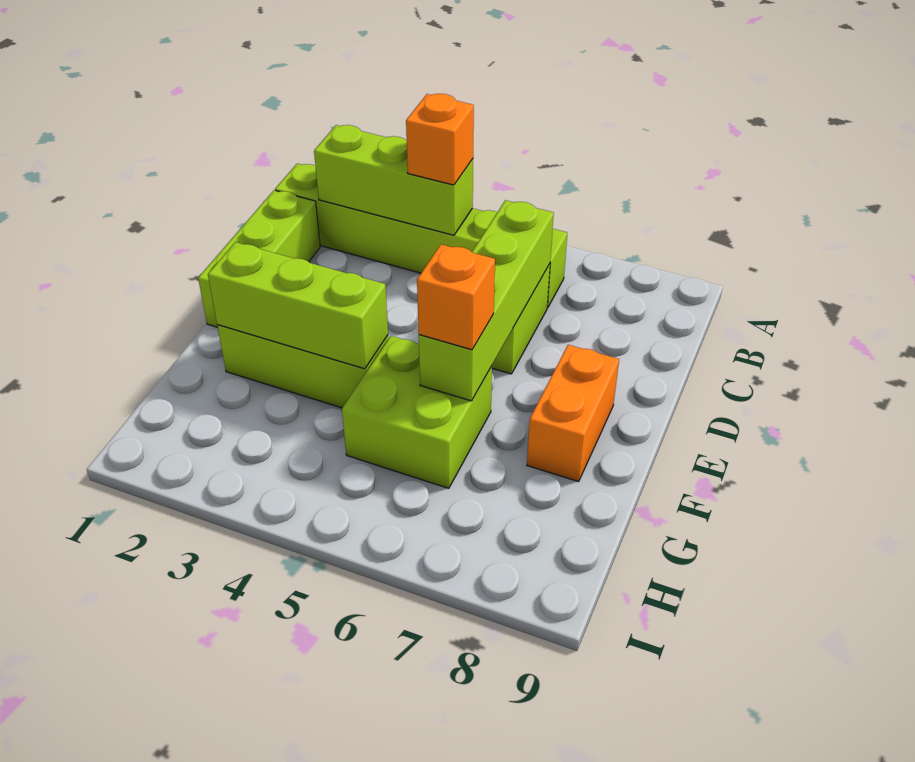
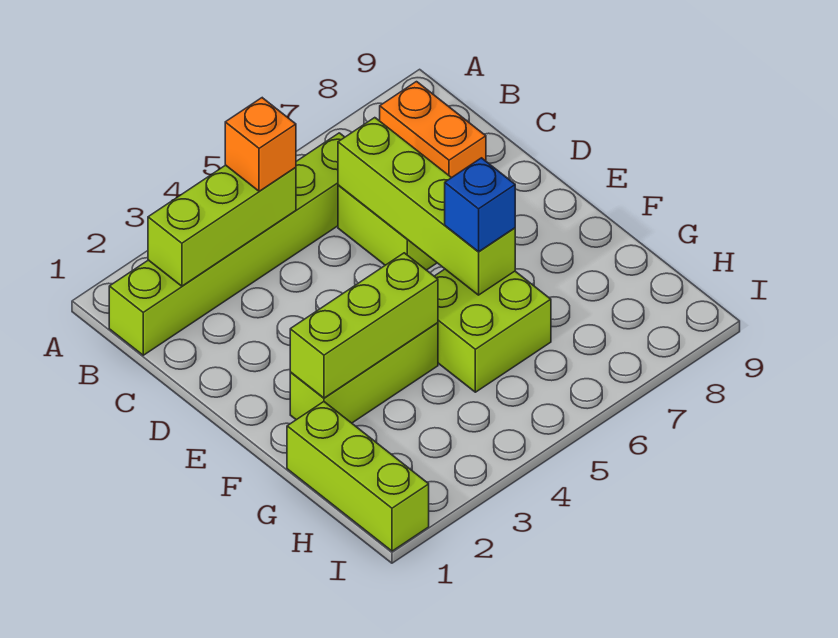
lime 1x3 brick [198,190,320,327] -> lime 1x3 brick moved to [287,402,429,551]
orange 1x2 brick [527,345,619,482] -> orange 1x2 brick moved to [380,82,486,178]
orange 1x1 brick [417,244,495,350] -> blue 1x1 brick [445,158,515,252]

